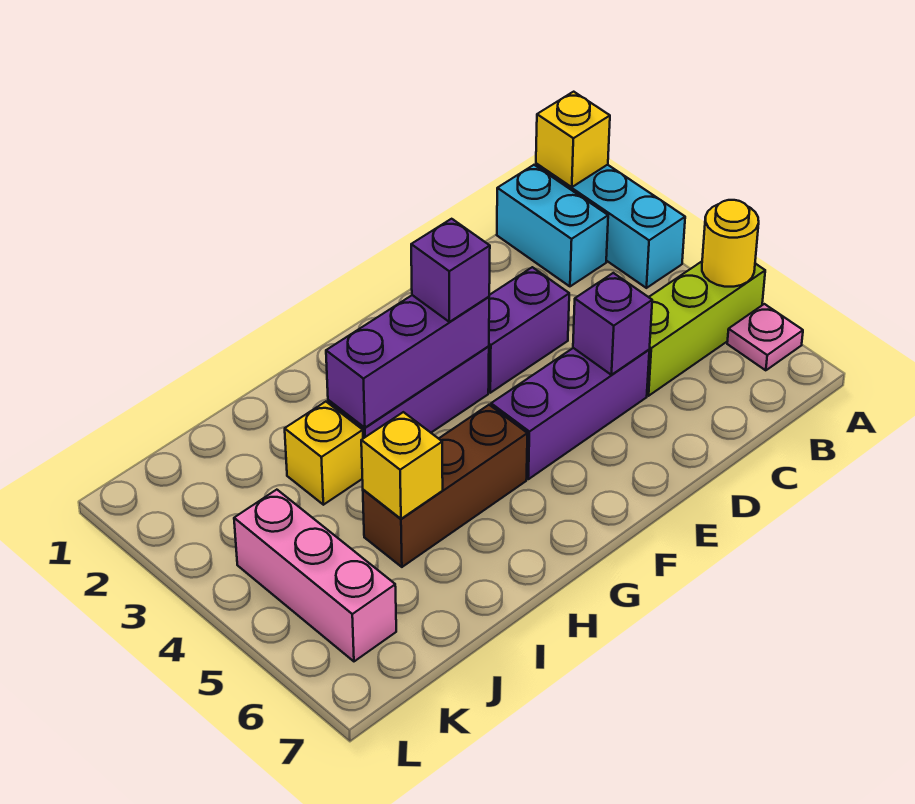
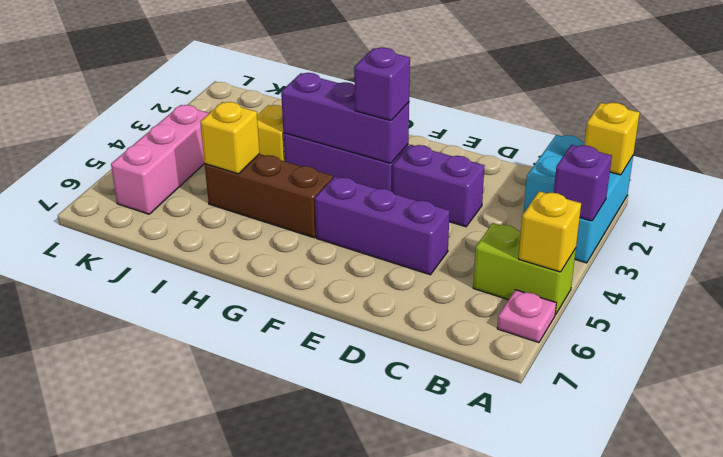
lime 1x3 brick [647,262,765,396] -> lime 1x2 brick [473,223,576,315]
yellow 1x1 round brick [702,200,759,287] -> yellow 1x1 brick [519,191,581,272]
purple 1x1 brick [573,273,652,375] -> purple 1x1 brick moved to [554,145,612,221]

